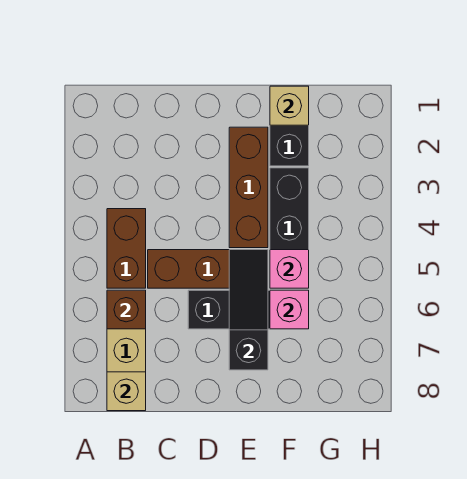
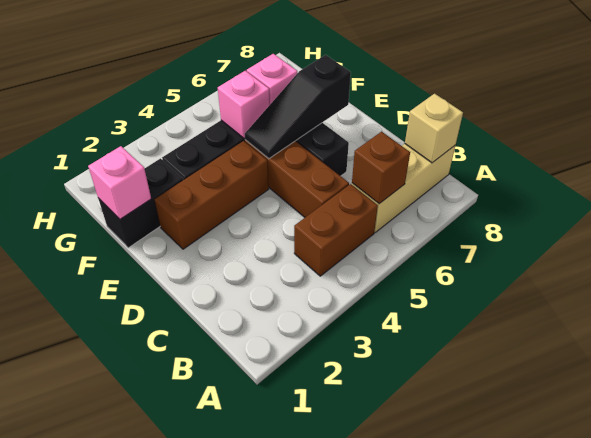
tan 1x1 brick [270,86,309,125] -> pink 1x1 brick [88,146,151,219]

